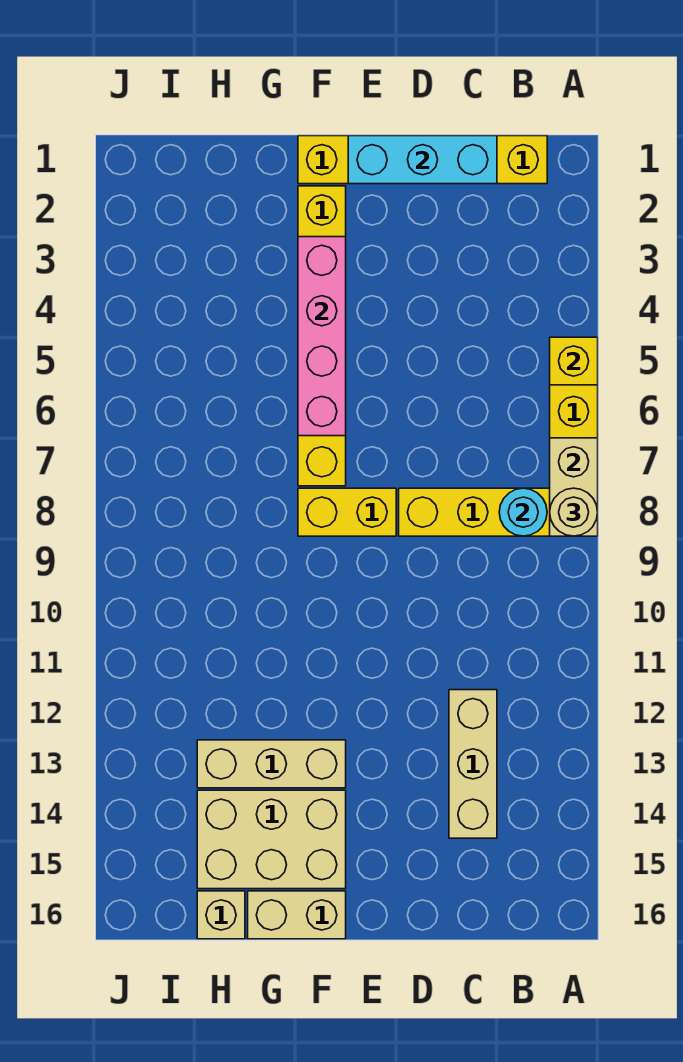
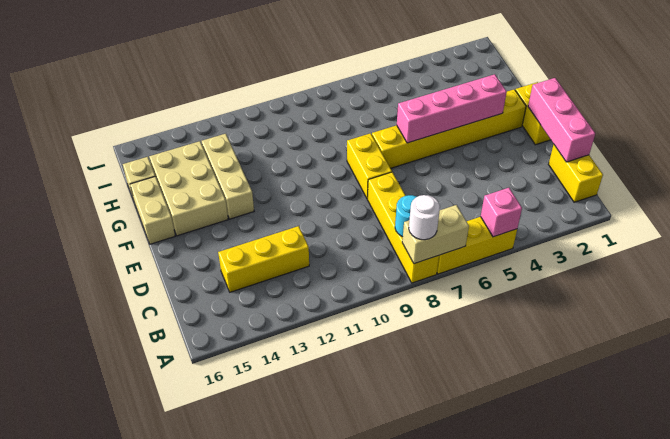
yellow 1x1 brick [550,337,598,385] -> pink 1x1 brick [481,188,522,237]
tan 1x1 round brick [550,488,598,536] -> white 1x1 round brick [409,195,440,240]
cyan 1x3 brick [348,136,497,184] -> pink 1x3 brick [528,78,595,162]
tan 1x3 brick [449,690,497,838] -> yellow 1x3 brick [218,226,309,292]

